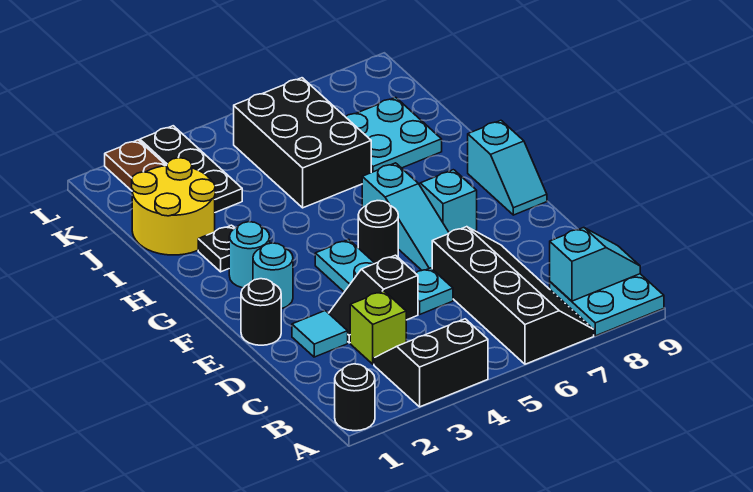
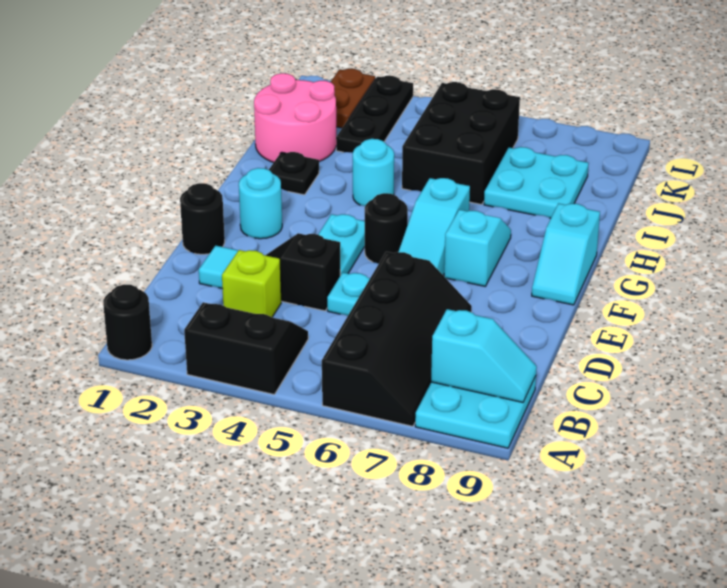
cyan 1x1 round brick [229,222,270,288] -> cyan 1x1 round brick moved to [353,139,394,206]
yellow 2x2 round brick [132,158,215,255] -> pink 2x2 round brick [254,73,336,163]

